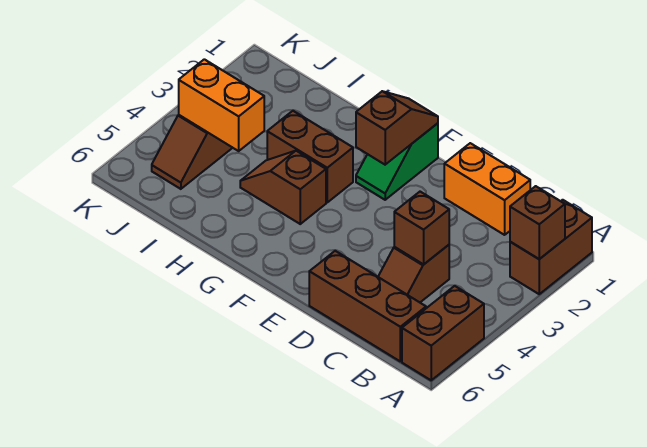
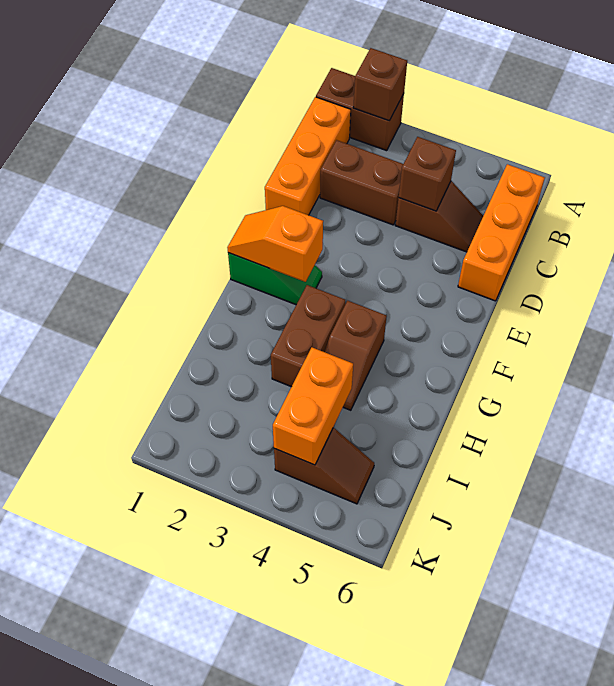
brown 1x2 brick [402,286,484,380] -> brown 1x2 brick moved to [320,140,403,225]
brown 1x3 brick [309,251,426,361] -> orange 1x3 brick [458,164,545,301]
orange 1x2 brick [444,143,530,235] -> orange 1x3 brick [265,97,351,215]
brown 1x2 slope [356,91,438,165] -> orange 1x2 slope [227,206,323,282]

